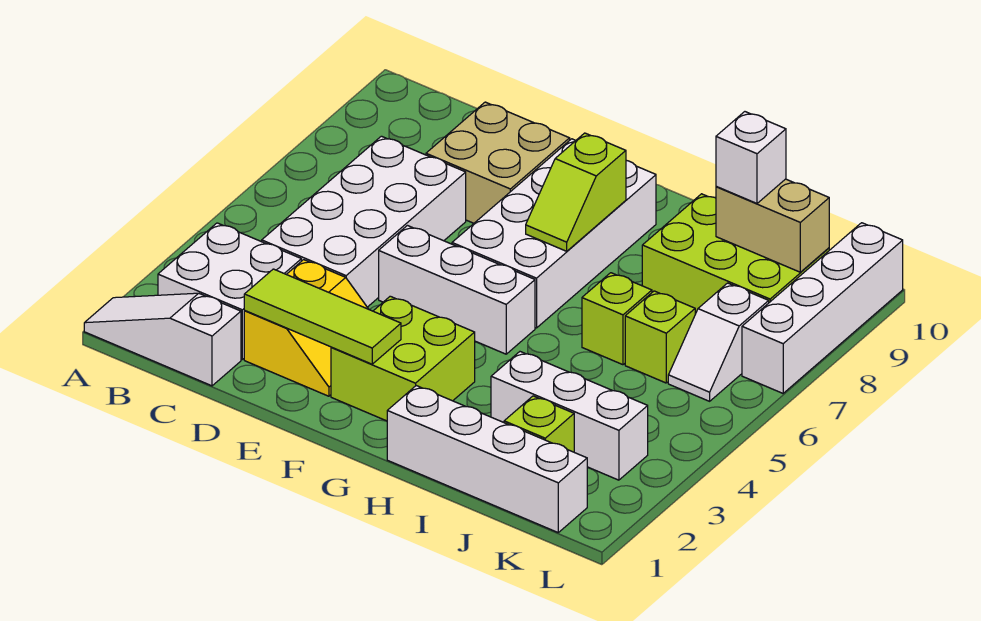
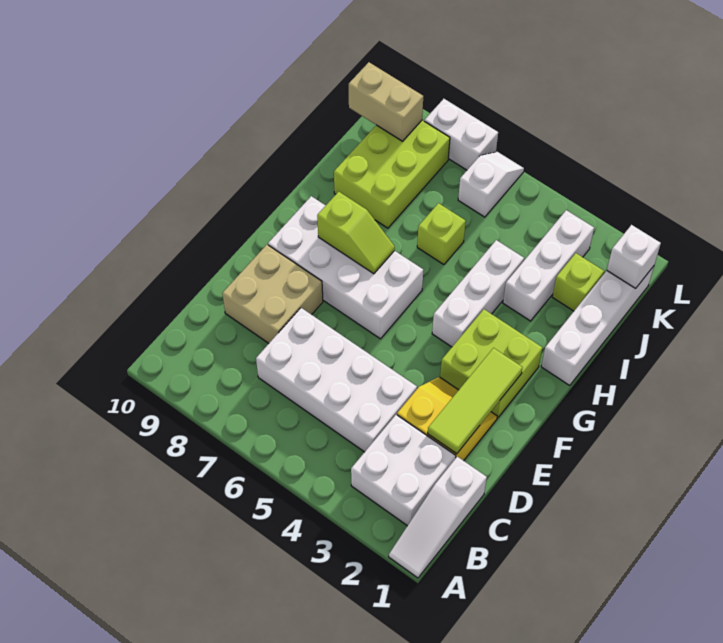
white 1x3 brick [379,226,535,354] -> white 1x3 brick moved to [432,240,524,347]
lime 1x1 brick [625,291,695,383] -> none
tan 1x2 brick [716,179,829,272] -> tan 1x2 brick turned to [349,62,423,141]
white 1x1 brick [716,112,786,203] -> white 1x1 brick moved to [607,225,661,288]
white 1x2 slope [668,283,769,401] -> white 1x2 slope turned to [458,152,524,217]
white 1x4 brick [742,223,903,393] -> white 1x2 brick [424,99,498,170]

